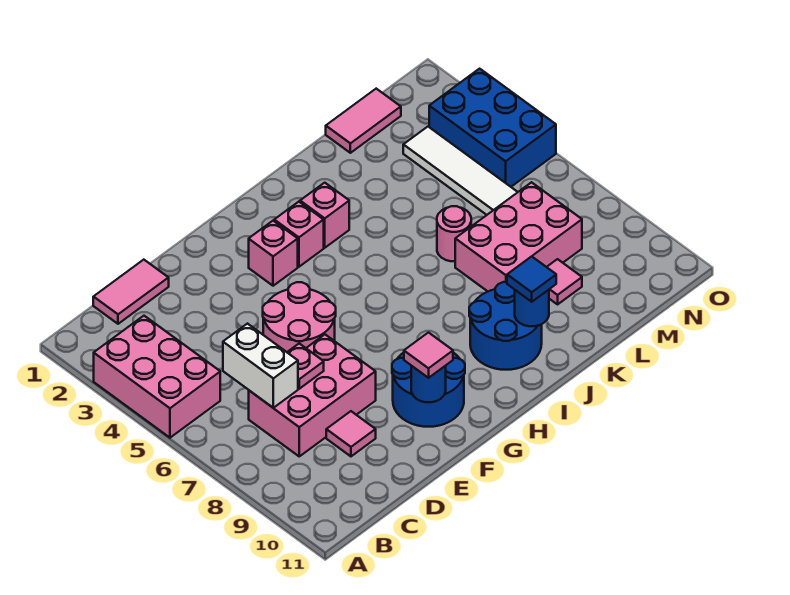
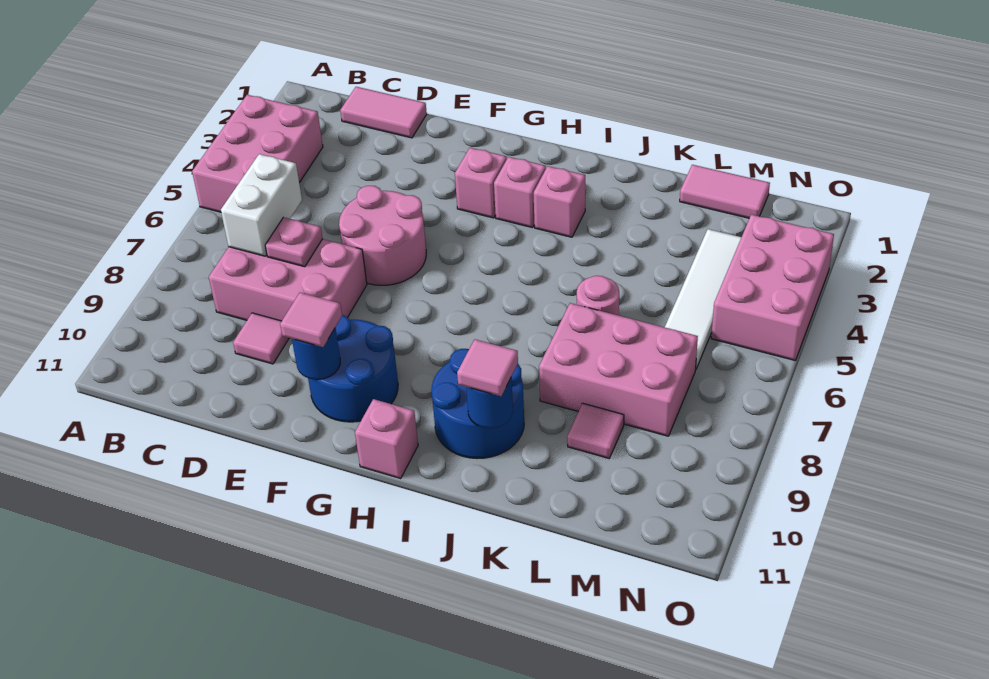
none -> pink 1x1 brick [355,399,418,478]
blue 1x1 tile [507,256,556,302] -> pink 1x1 tile [457,339,518,396]
blue 2x3 brick [429,69,556,187] -> pink 2x3 brick [711,214,834,360]

